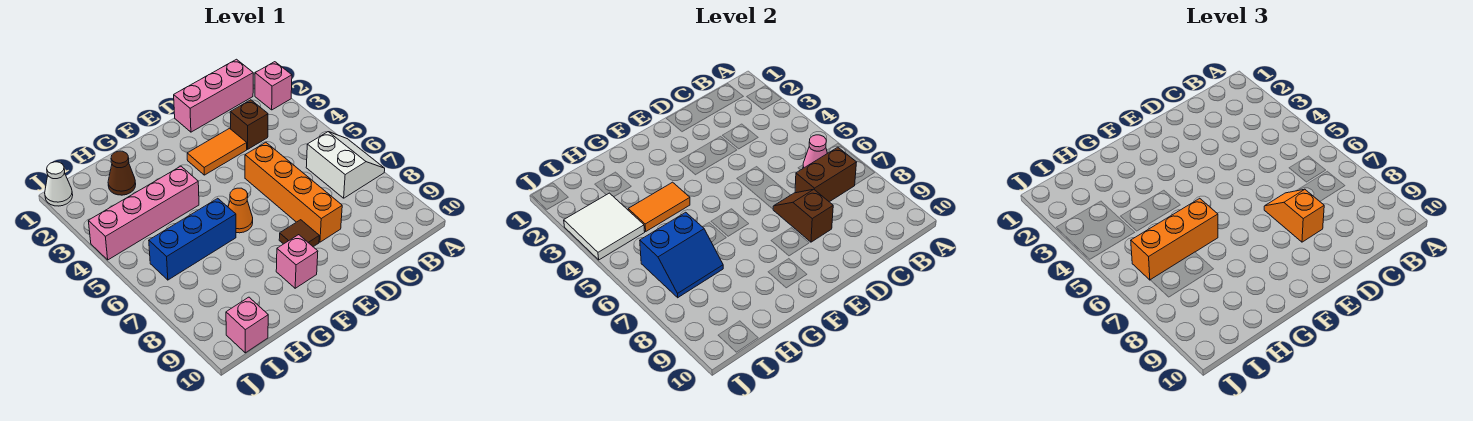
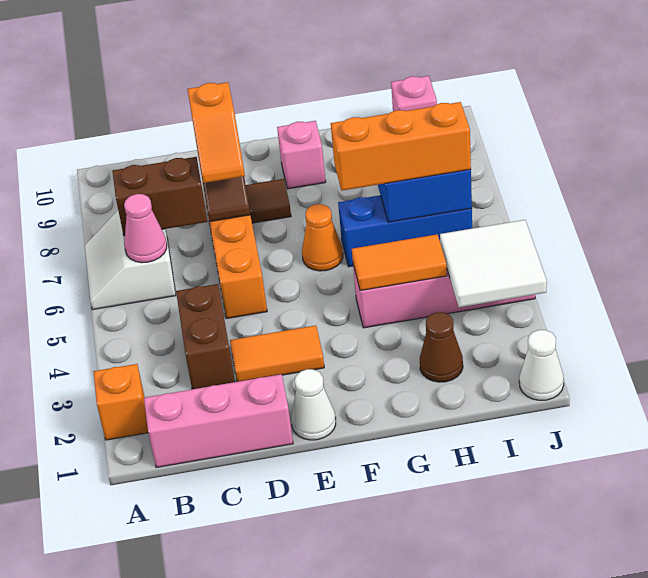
pink 1x1 brick [255,62,292,110] -> orange 1x1 brick [93,364,148,440]
brown 1x1 brick [230,100,268,149] -> brown 1x2 brick [176,284,235,389]
none -> white 1x1 cone [291,369,336,440]

